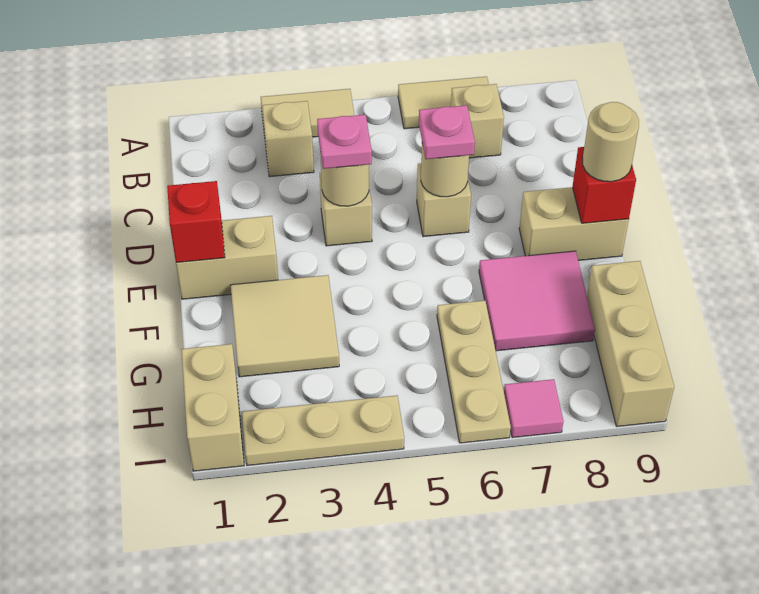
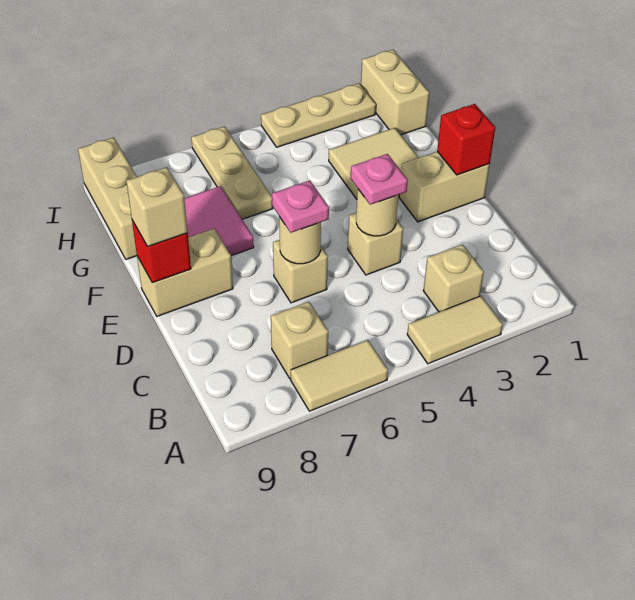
tan 1x1 round brick [583,102,639,182] -> tan 1x1 brick [126,167,188,247]
pink 1x1 tile [504,379,563,438] -> none

